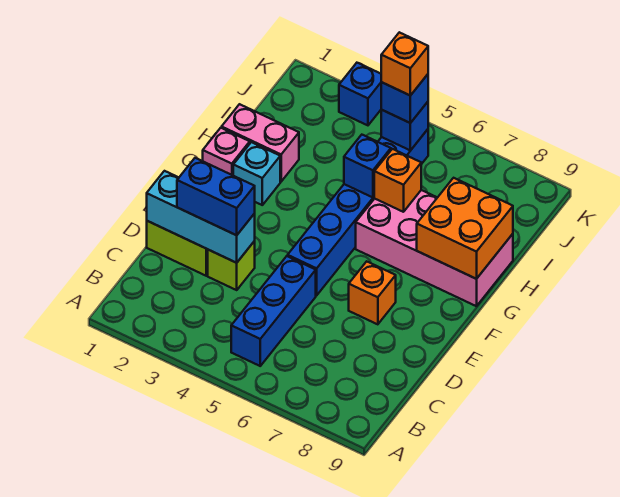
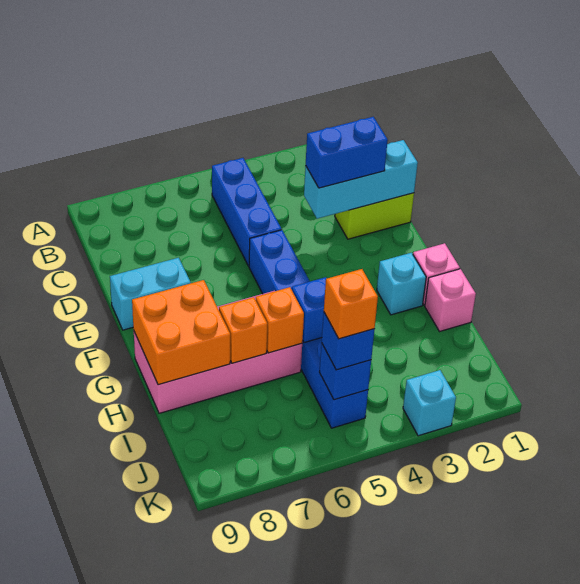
lime 1x1 brick [208,241,255,290] -> none
orange 1x1 brick [349,261,396,324] -> orange 1x1 brick moved to [219,297,267,363]
none -> cyan 1x2 brick [110,258,191,330]
pink 1x2 brick [222,104,299,182] -> pink 1x1 brick [425,269,476,332]
blue 1x1 brick [339,63,381,125] -> cyan 1x1 brick [403,370,456,436]

